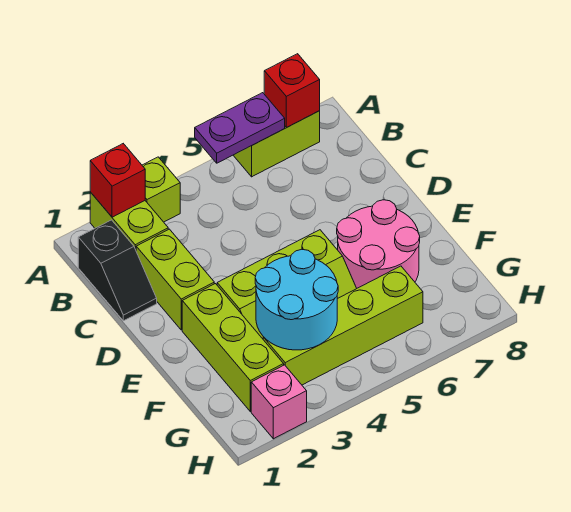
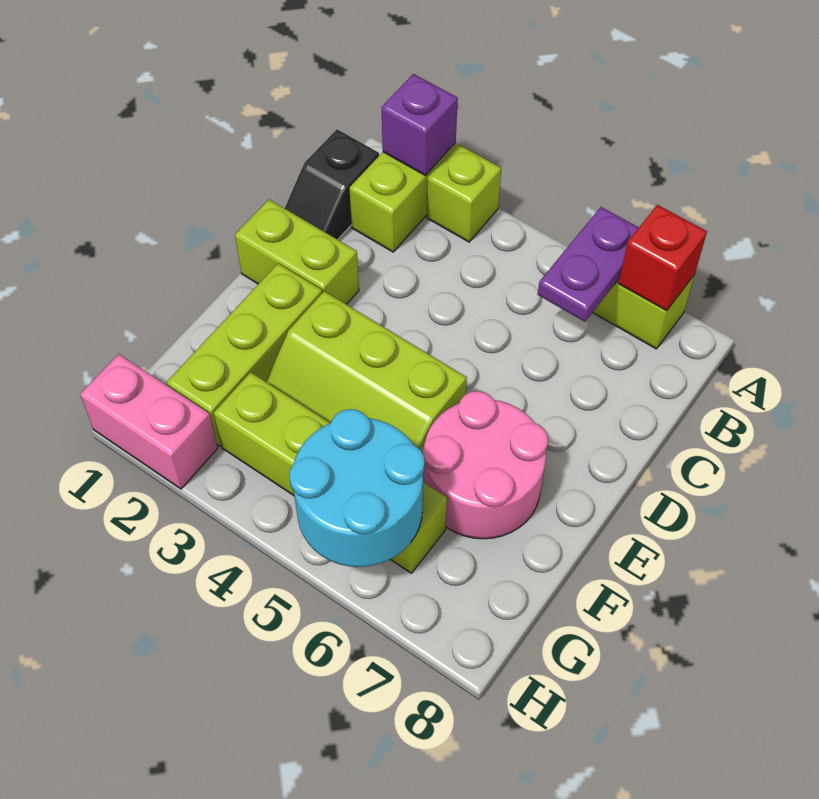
red 1x1 brick [90,144,145,217] -> purple 1x1 brick [382,74,458,176]
purple 1x2 plate [195,93,285,163] -> purple 1x2 plate turned to [538,207,639,322]
lime 1x2 brick [136,229,214,330] -> lime 1x2 brick turned to [235,200,359,304]
cyan 2x2 round brick [255,250,338,350] -> cyan 2x2 round brick moved to [289,409,425,567]
pink 1x1 brick [251,365,307,439] -> pink 1x2 brick [80,354,218,489]

